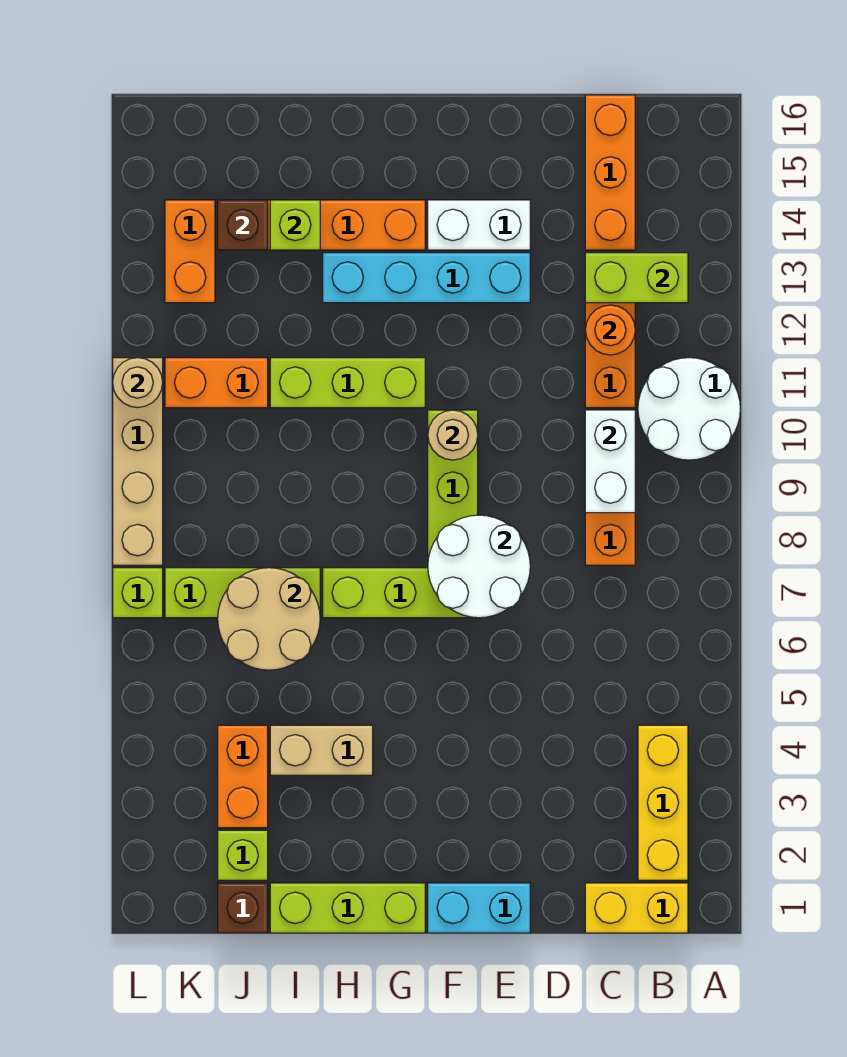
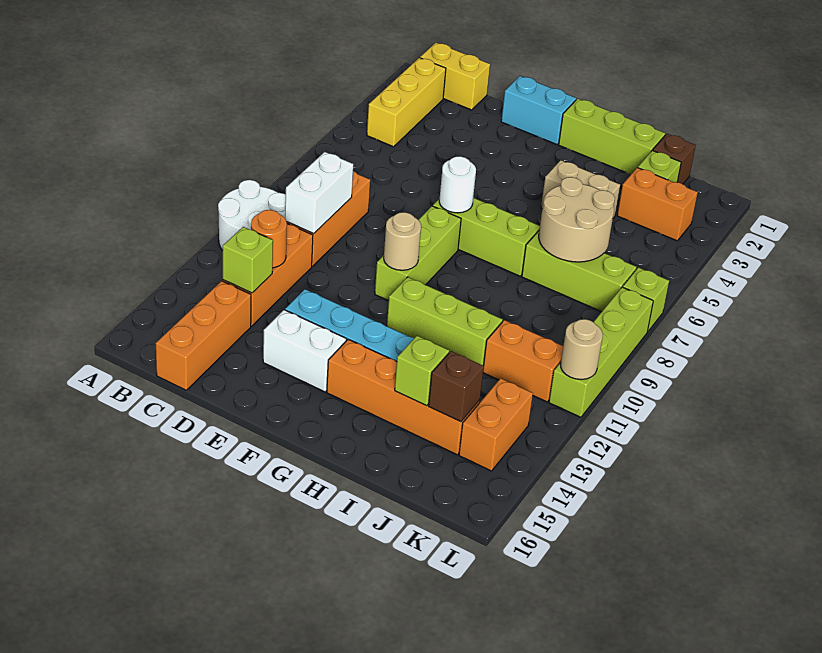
lime 1x2 brick [585,253,688,303] -> lime 1x1 brick [223,227,273,293]
white 2x2 round brick [428,515,530,618] -> white 1x1 round brick [439,156,476,213]
orange 1x2 brick [218,725,268,828] -> orange 1x2 brick turned to [617,168,698,241]
tan 1x4 brick [113,358,163,565] -> lime 1x4 brick [549,287,653,417]

